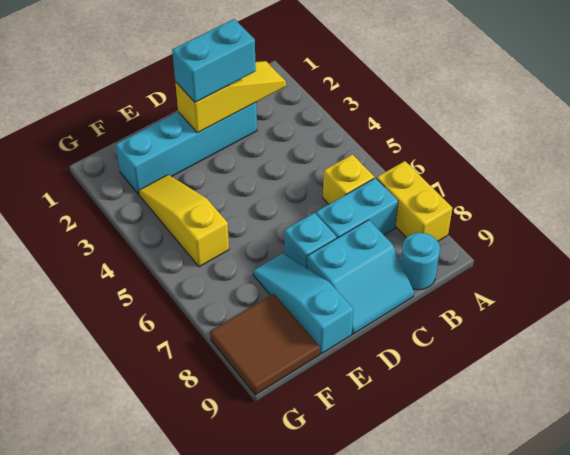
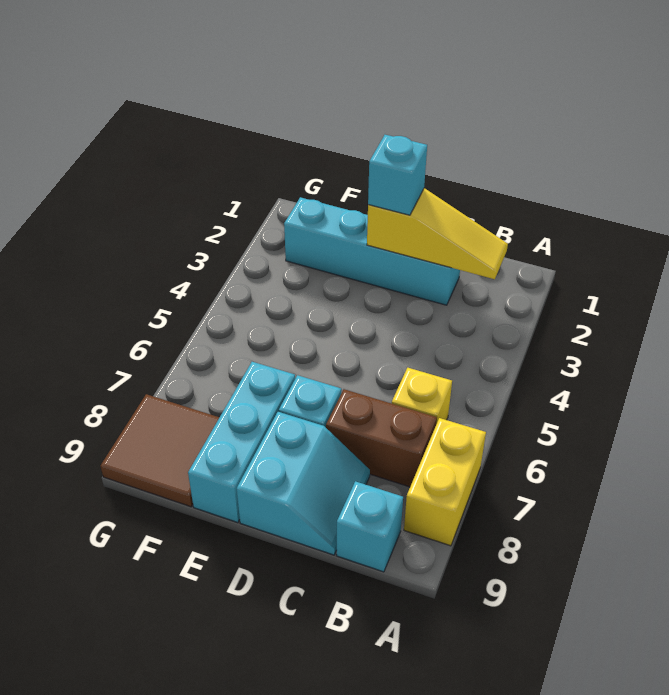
cyan 1x2 brick [316,178,398,238] -> brown 1x2 brick [326,389,437,487]
cyan 1x1 round brick [401,233,440,290] -> cyan 1x1 brick [337,481,403,572]
cyan 1x2 brick [172,19,256,102] -> cyan 1x1 brick [368,135,427,215]
cyan 2x2 slope [307,220,414,334] -> cyan 2x2 slope turned to [236,412,370,555]
cyan 1x3 slope [253,253,353,354] -> cyan 1x3 brick [188,362,295,523]
yellow 1x3 slope [139,175,229,267] -> none

